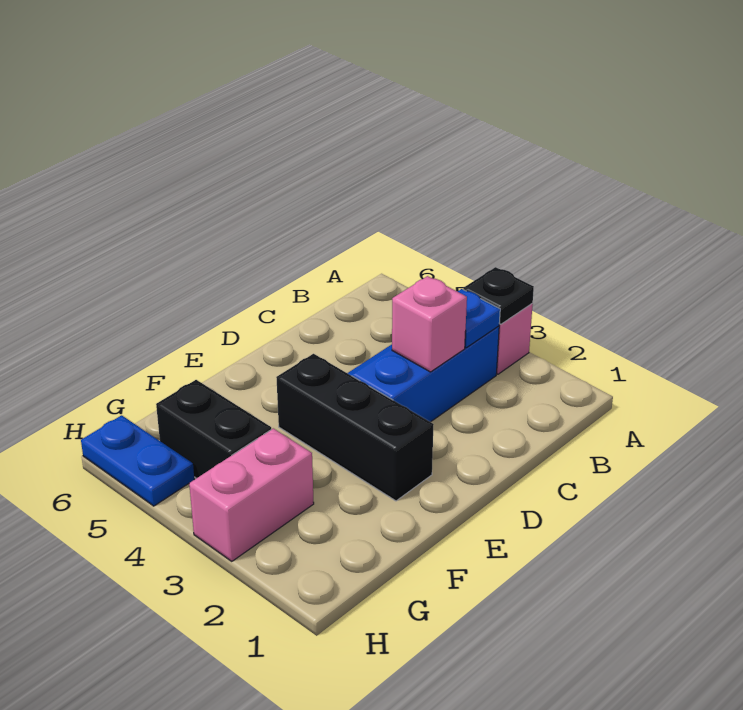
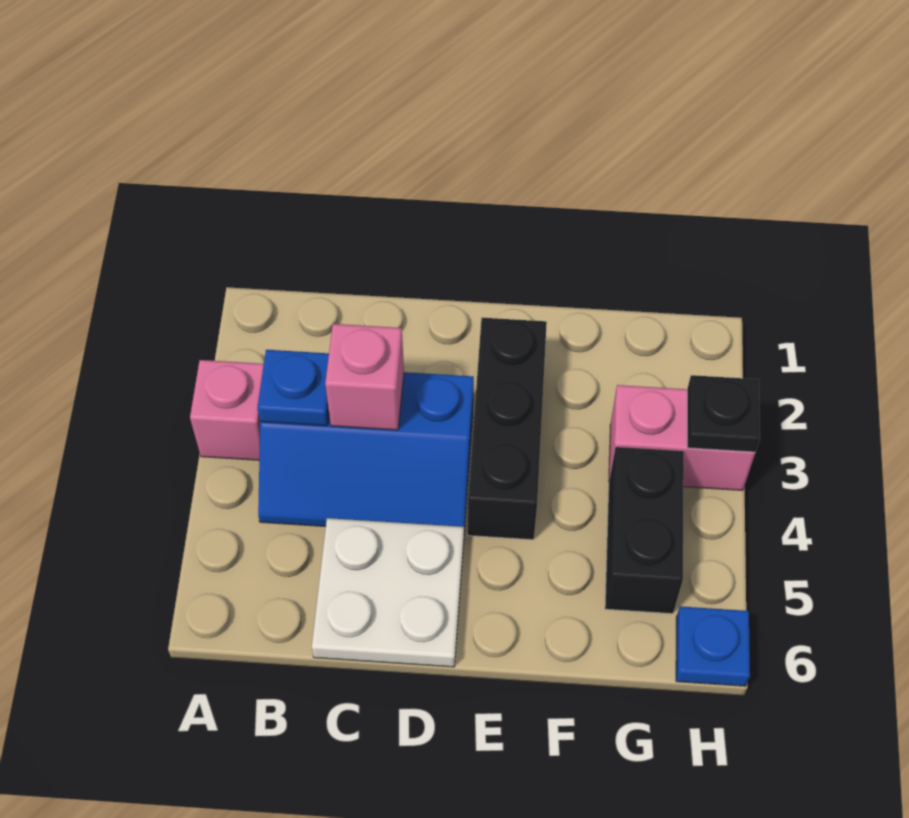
black 1x1 plate [463,267,534,324] -> black 1x1 plate moved to [687,375,760,452]
none -> white 2x2 plate [312,518,464,667]
blue 1x2 plate [81,415,194,506] -> blue 1x1 plate [676,606,750,686]

